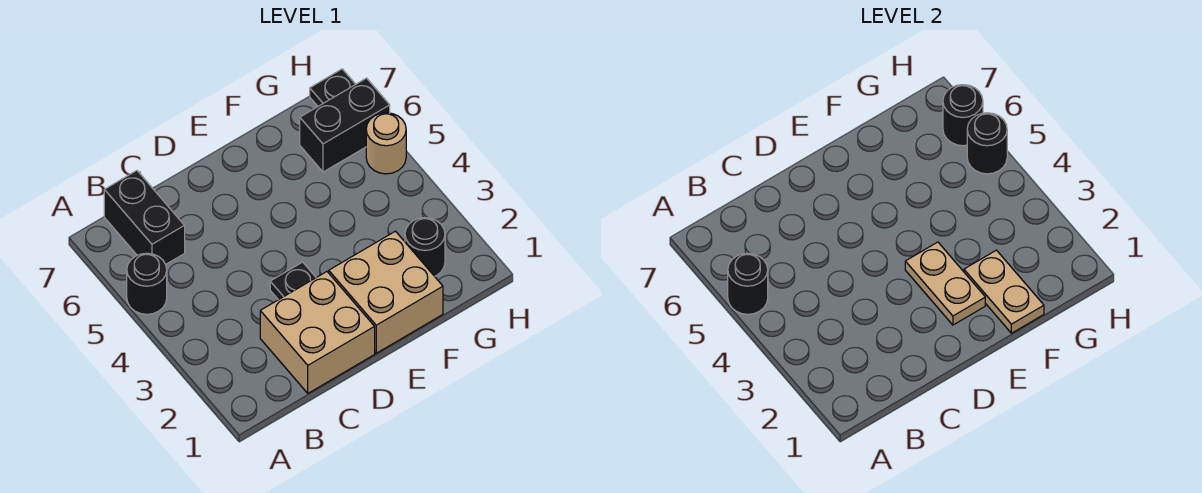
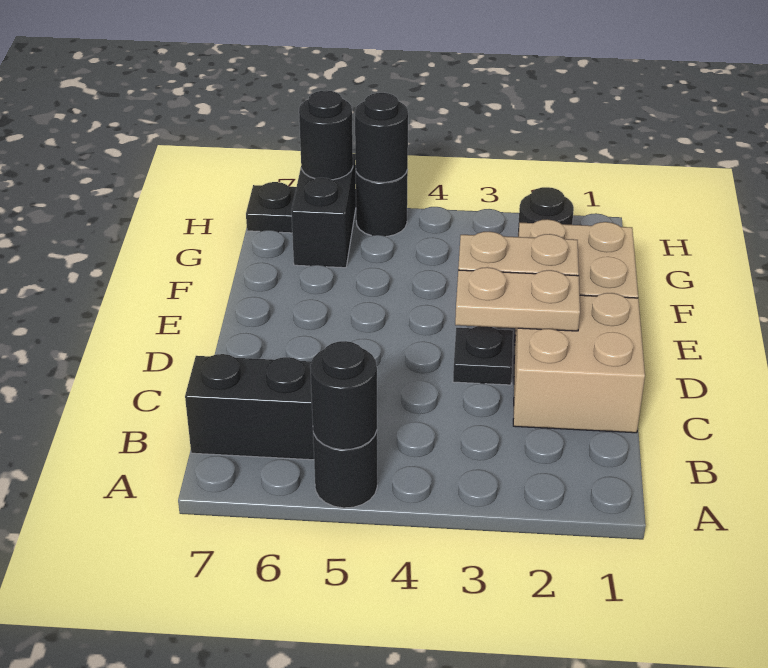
tan 1x2 plate [964,250,1044,333] -> tan 1x2 plate moved to [455,267,580,331]
tan 1x1 round brick [366,113,406,174] -> black 1x1 round brick [356,170,408,237]

